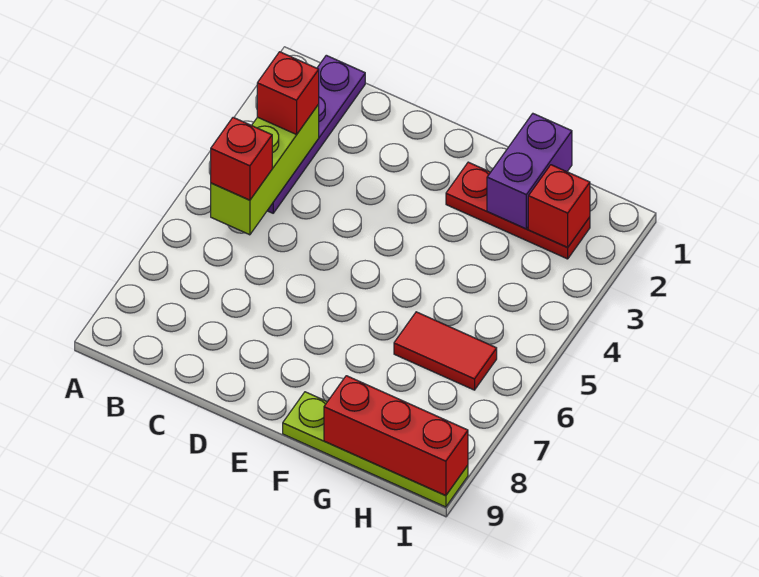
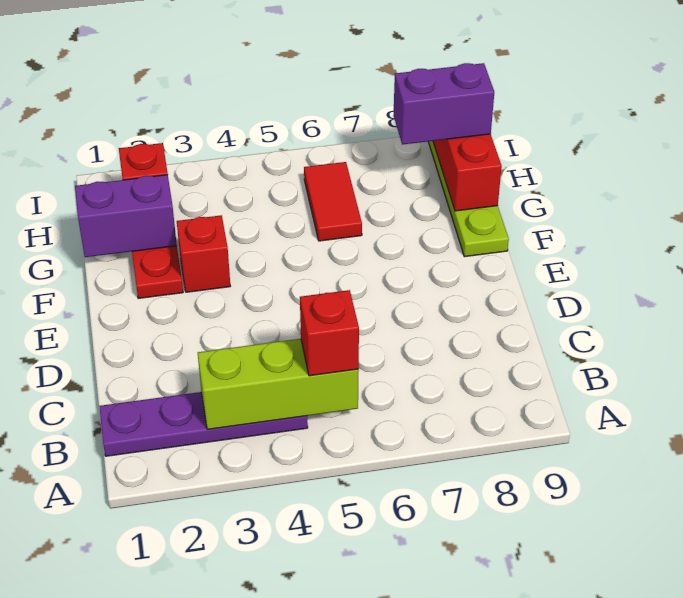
red 1x1 brick [257,52,319,135] -> red 1x1 brick moved to [177,215,230,292]
none -> purple 1x2 brick [393,63,494,145]

